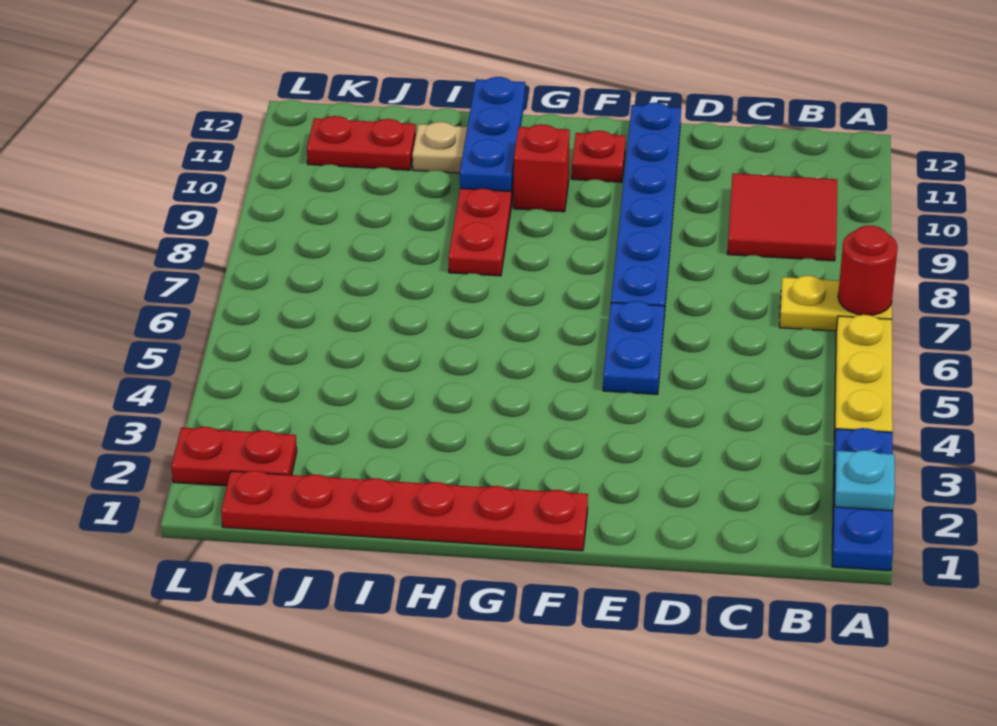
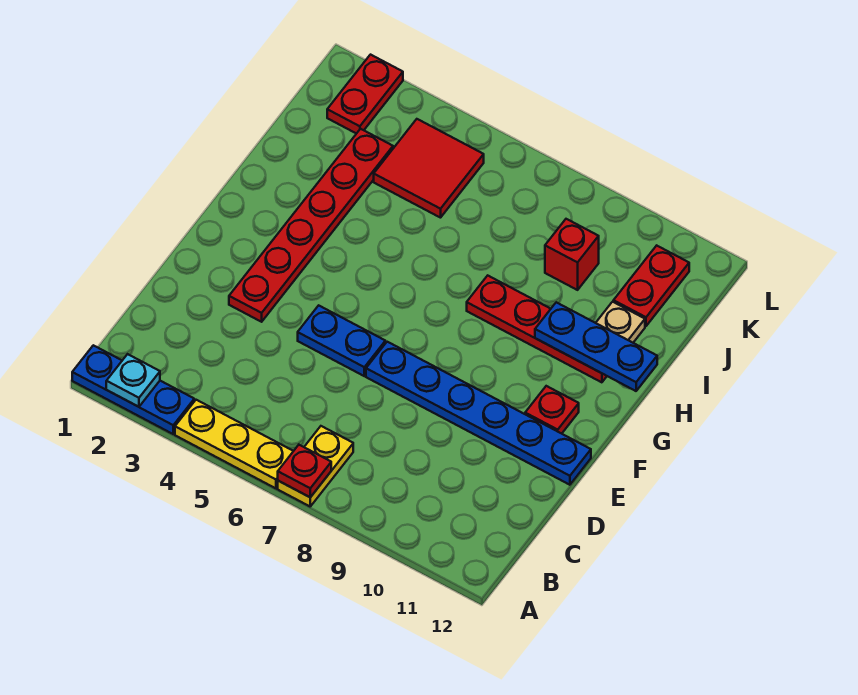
red 1x1 round brick [838,226,898,315] -> red 1x1 plate [278,445,331,497]
red 2x2 tile [727,173,837,261] -> red 2x2 tile moved to [374,119,484,218]
red 1x6 plate [221,471,588,551] -> red 1x6 plate moved to [229,129,393,322]
red 1x1 brick [513,124,570,212] -> red 1x1 brick moved to [545,219,599,290]

